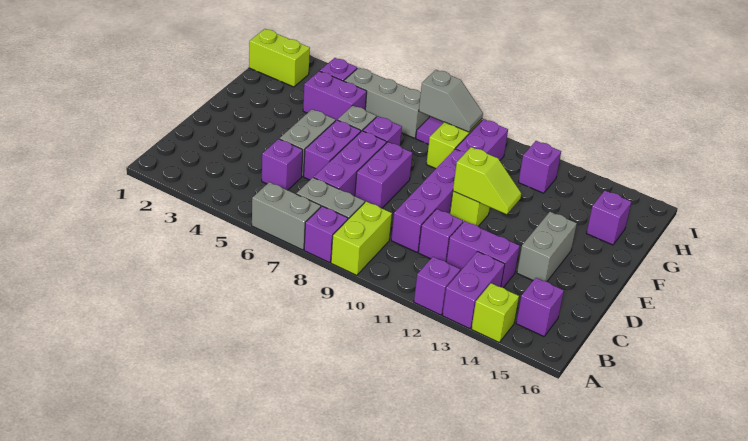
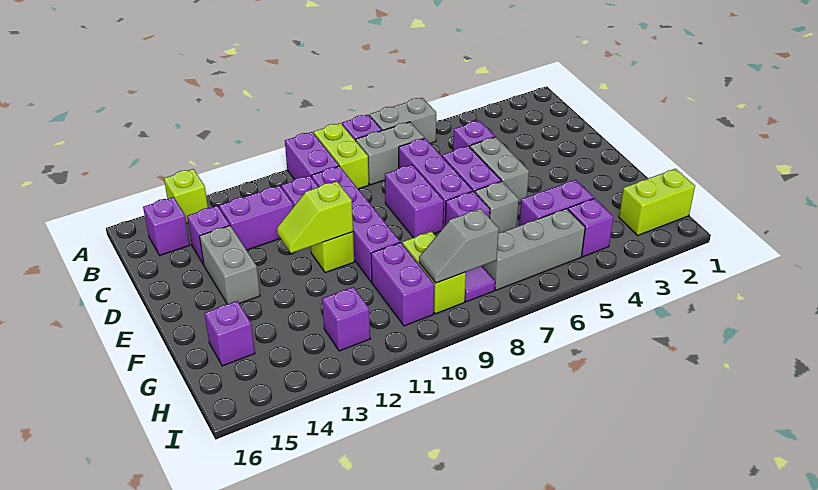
purple 1x1 brick [414,257,460,315] -> purple 1x1 brick moved to [187,206,230,265]
purple 1x2 brick [442,251,505,329] -> purple 1x2 brick moved to [285,132,339,180]

